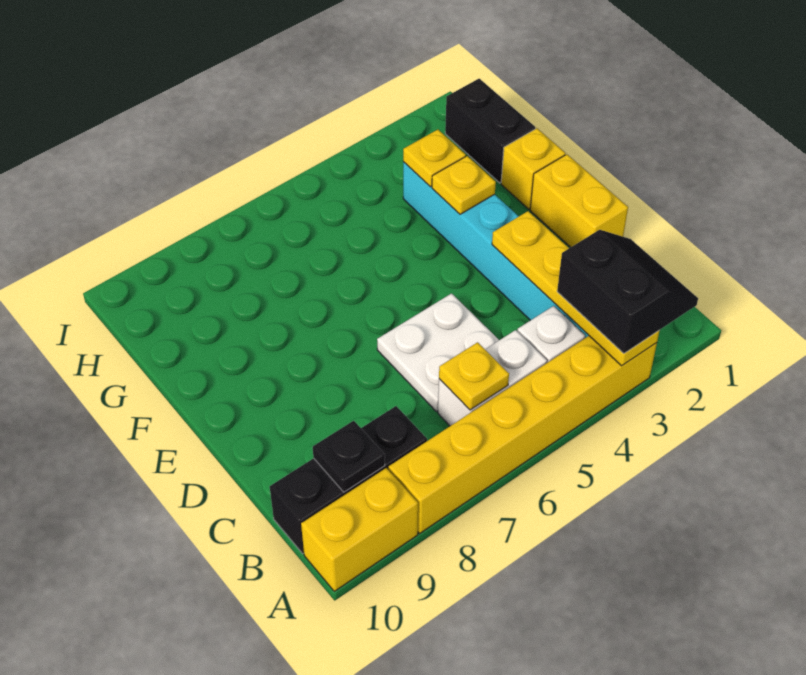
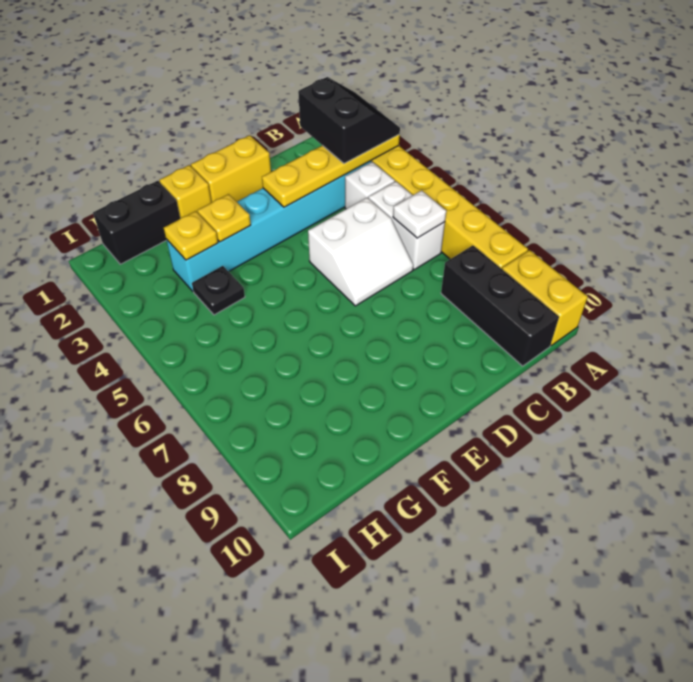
black 2x2 slope [557,230,698,353] -> black 2x2 slope turned to [298,77,400,164]
yellow 1x1 plate [439,342,509,410] -> white 1x1 plate [393,191,446,238]
black 1x1 plate [313,421,385,492] -> black 1x1 plate moved to [192,266,245,315]
white 2x2 plate [377,294,499,412] -> white 2x2 slope [308,198,413,306]

